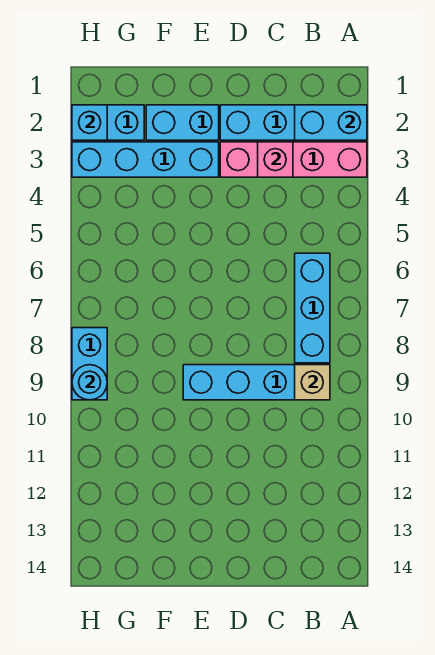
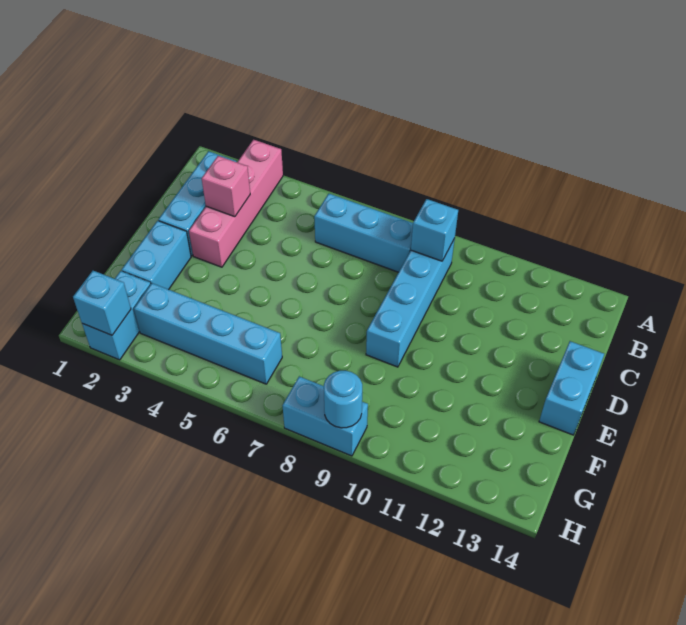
cyan 1x2 brick [295,105,367,140] -> cyan 1x2 brick moved to [539,341,604,435]
tan 1x1 brick [295,365,330,400] -> cyan 1x1 brick [411,199,458,261]
cyan 1x4 brick [72,142,219,177] -> cyan 1x4 brick turned to [134,283,282,384]

